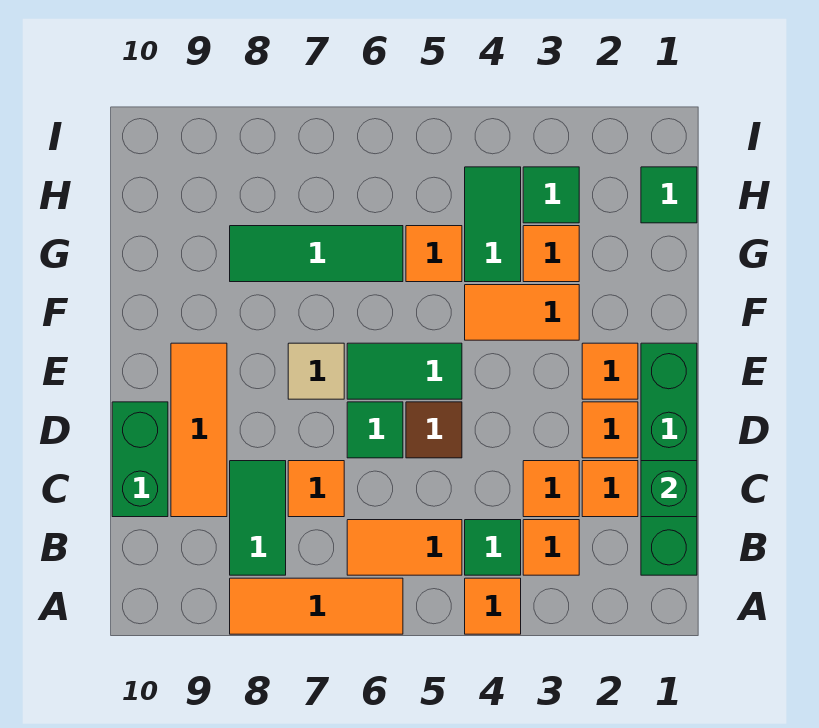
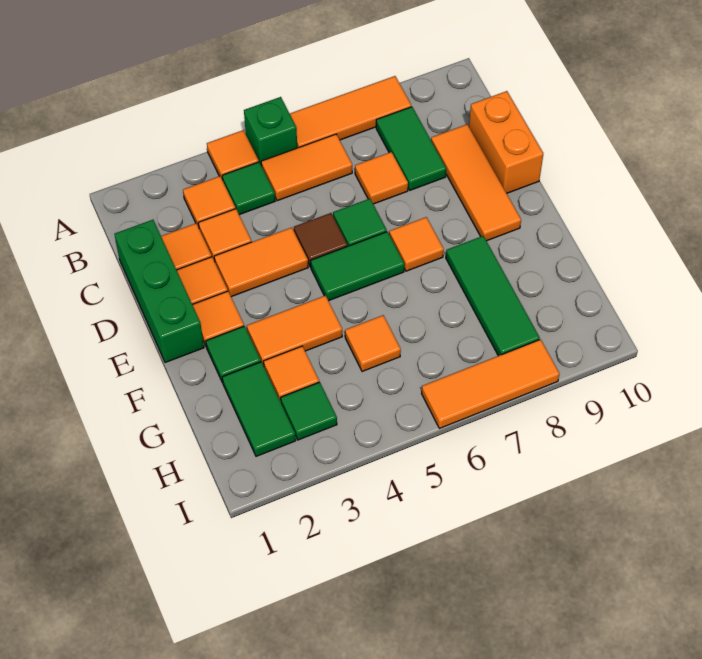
green 1x4 brick [641,343,697,575] -> green 1x3 brick [115,220,204,363]
green 1x1 brick [641,461,697,517] -> green 1x1 brick moved to [244,97,297,166]
green 1x2 brick [112,402,168,517] -> orange 1x2 brick [469,91,543,193]
none -> orange 1x2 tile [214,227,308,297]
tan 1x1 tile [288,343,344,399] -> orange 1x1 tile [389,217,444,271]
green 1x2 tile [465,167,521,282] -> green 1x2 tile moved to [222,362,296,456]
green 1x3 tile [230,226,403,282] -> green 1x3 tile turned to [446,236,540,356]
green 1x1 tile [641,167,697,223] -> green 1x1 tile moved to [206,326,261,383]
none -> orange 1x3 tile [422,339,559,428]

